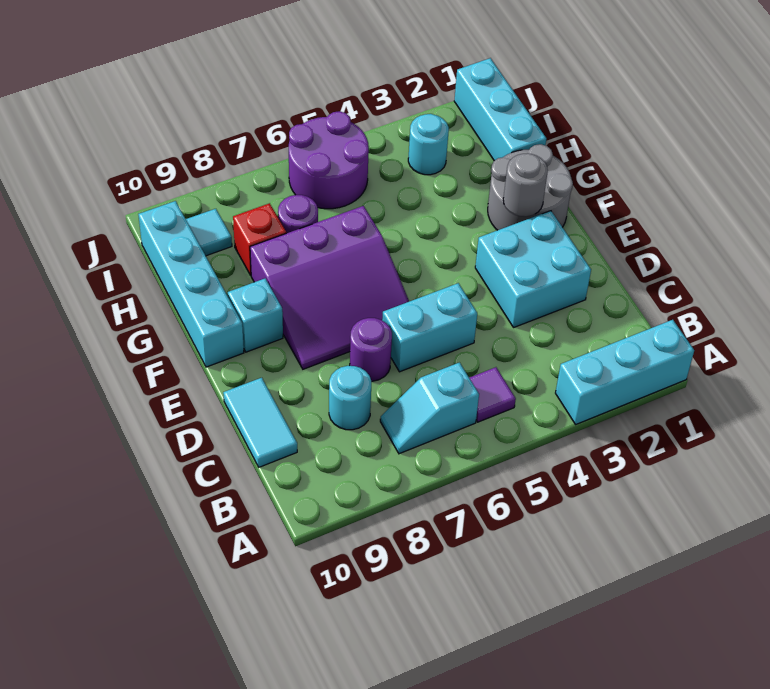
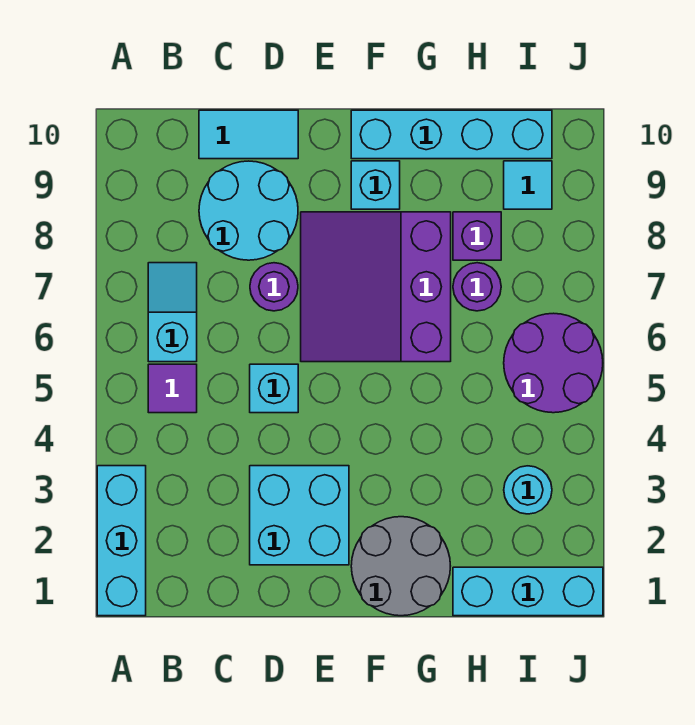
cyan 1x1 round brick [329,366,371,430] -> cyan 2x2 round brick [199,161,298,260]
cyan 1x2 brick [382,283,477,372] -> cyan 1x1 brick [250,364,298,413]
grey 1x1 round brick [503,153,548,217] -> none
red 1x1 brick [233,203,286,275] -> purple 1x1 brick [453,212,501,260]

